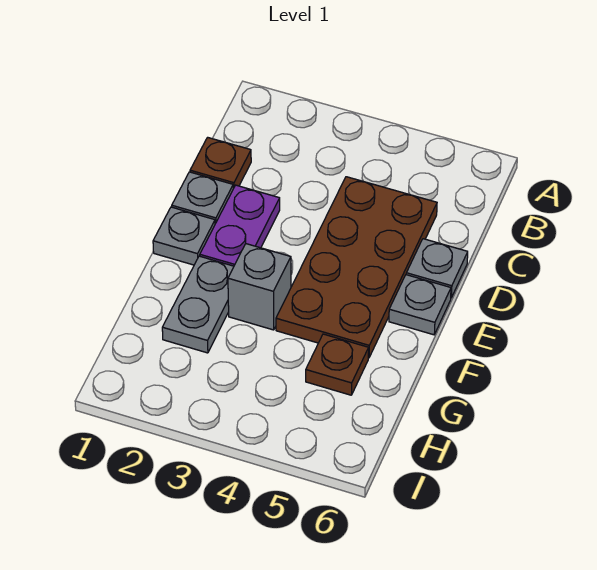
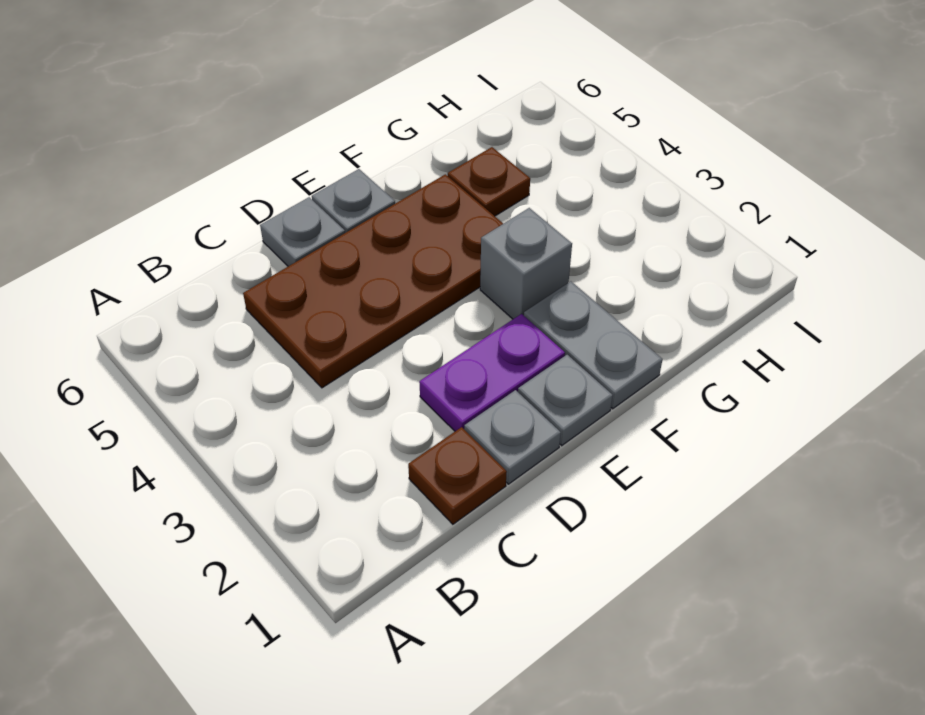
grey 1x2 plate [162,256,234,353] -> grey 1x2 plate turned to [524,281,662,409]

